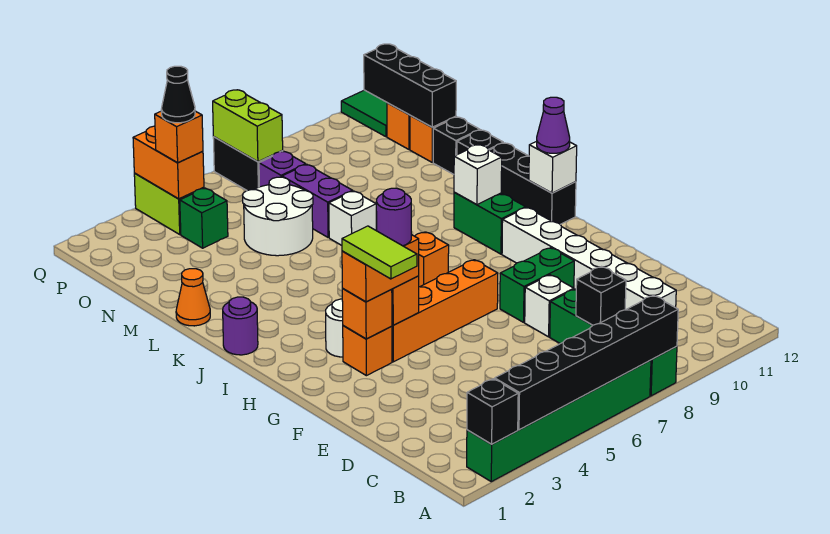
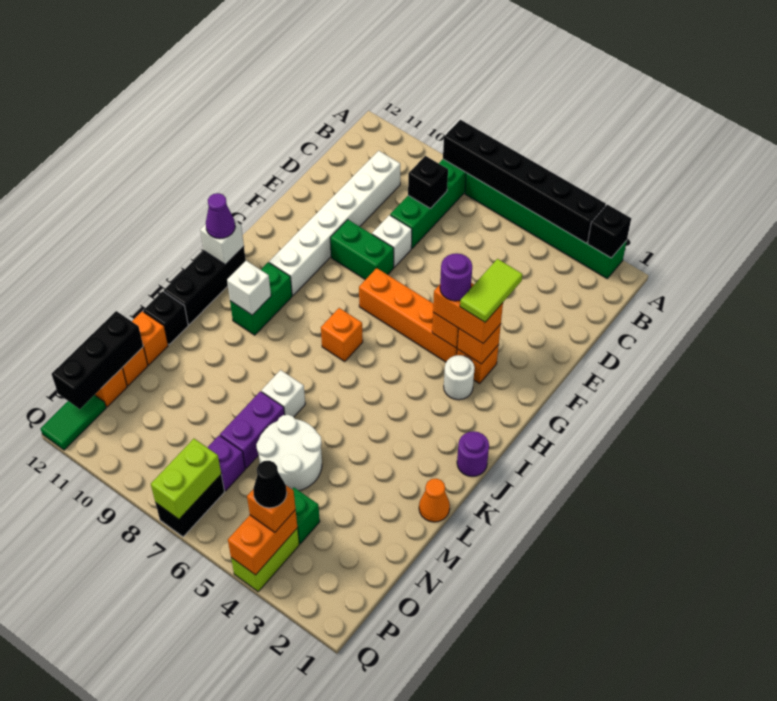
black 1x1 brick [433,117,480,174] -> orange 1x1 brick [132,311,168,365]

